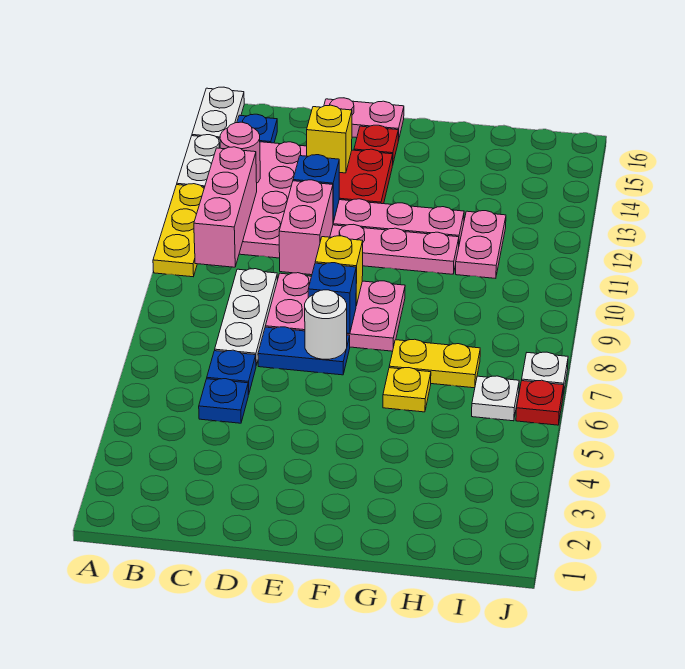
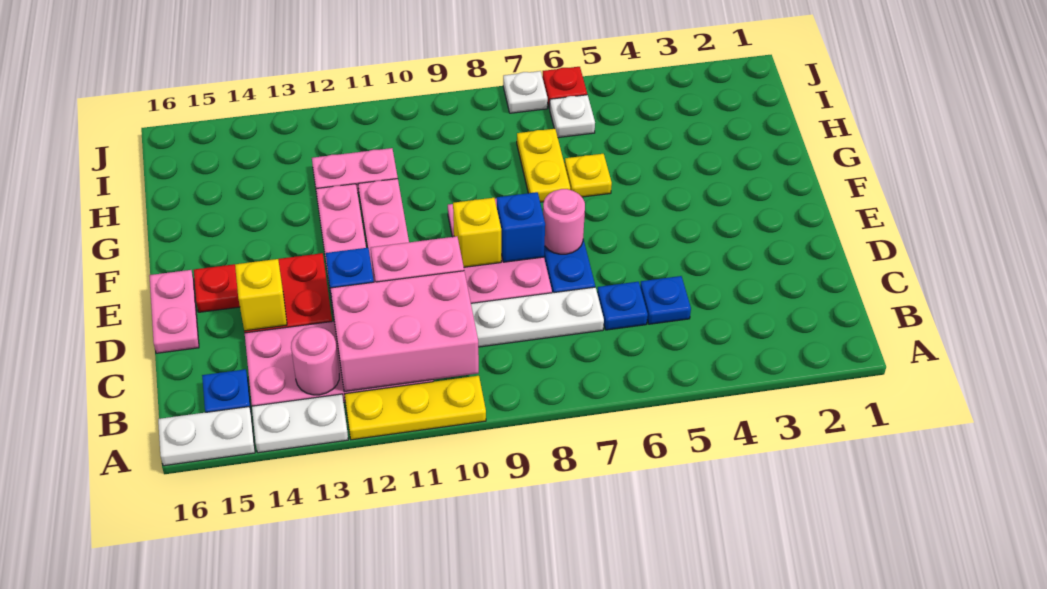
pink 1x3 brick [194,147,257,267] -> pink 2x3 brick [331,271,479,392]
white 1x1 round brick [305,290,347,359] -> pink 1x1 round brick [543,189,585,254]

